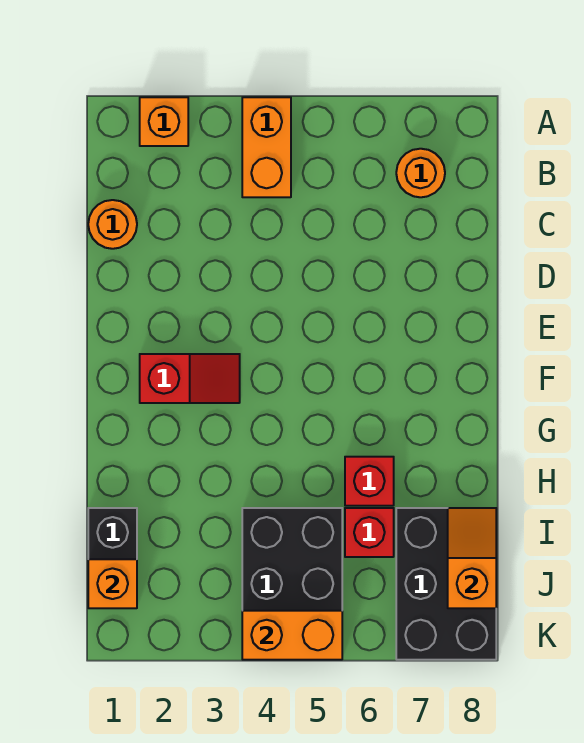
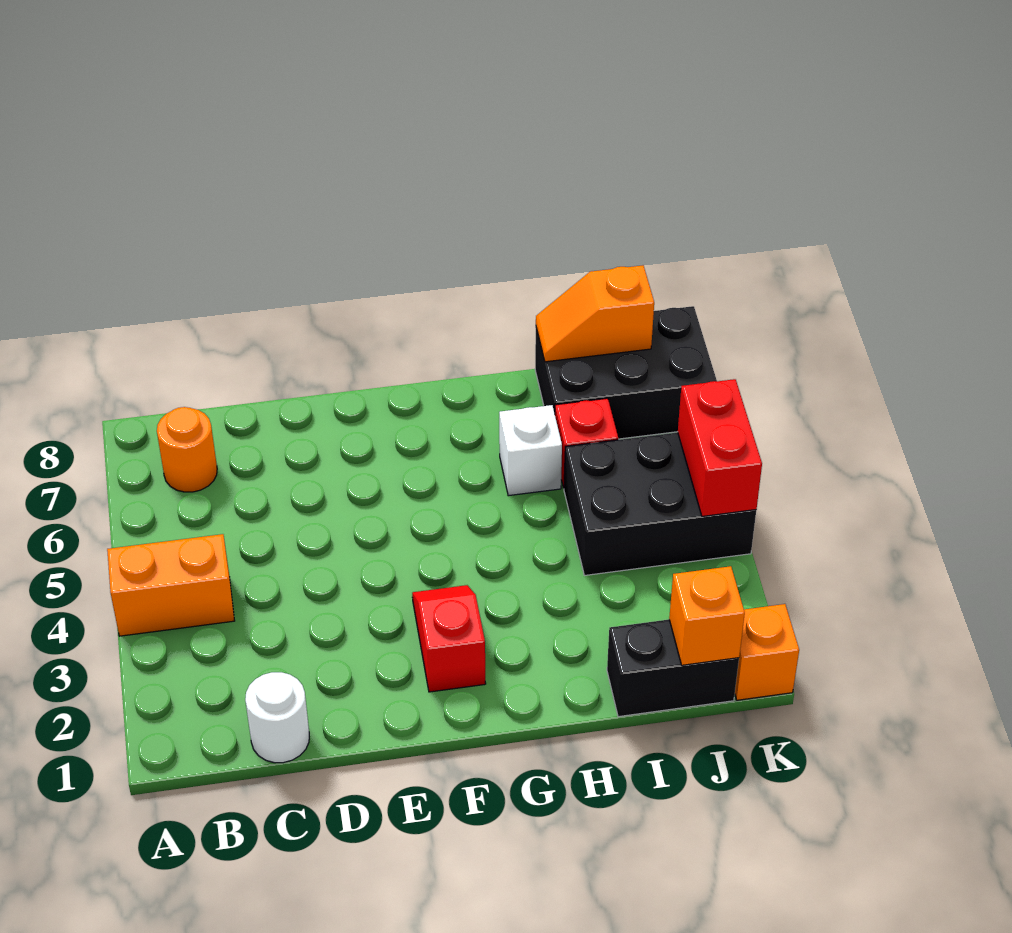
orange 1x1 brick [140,97,188,146] -> orange 1x1 brick moved to [735,604,799,700]
orange 1x1 round brick [88,200,137,249] -> white 1x1 round brick [245,672,309,763]
red 1x1 brick [345,457,394,506] -> white 1x1 brick [499,405,562,496]
orange 1x2 brick [242,611,342,660] -> red 1x2 brick [678,379,762,516]

